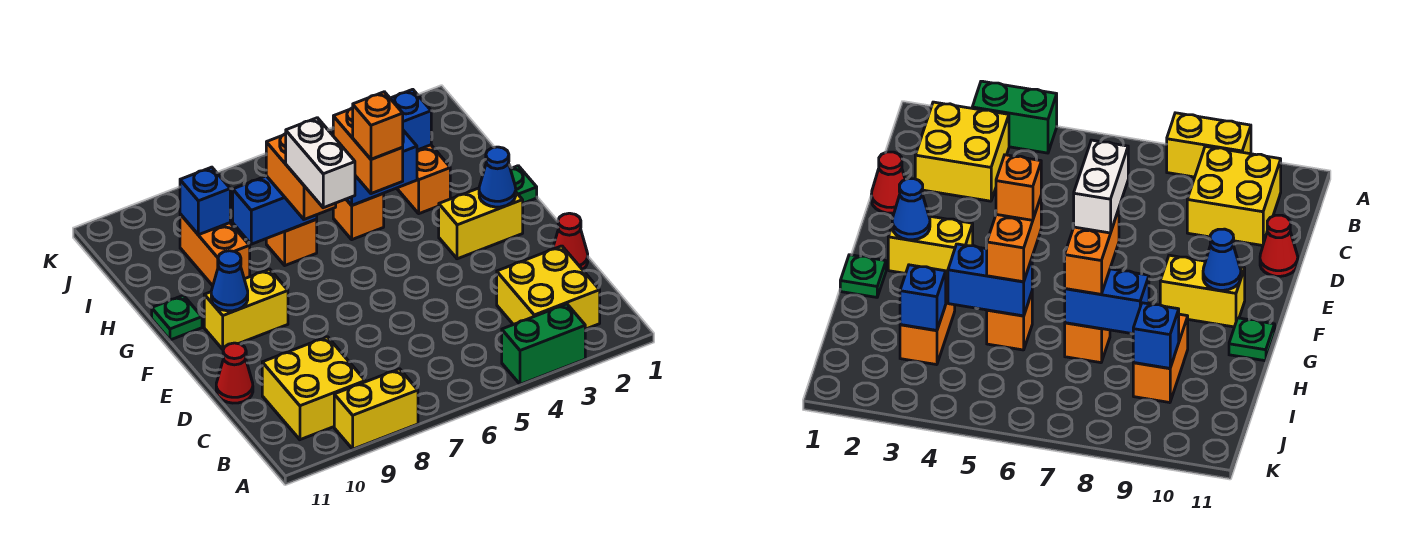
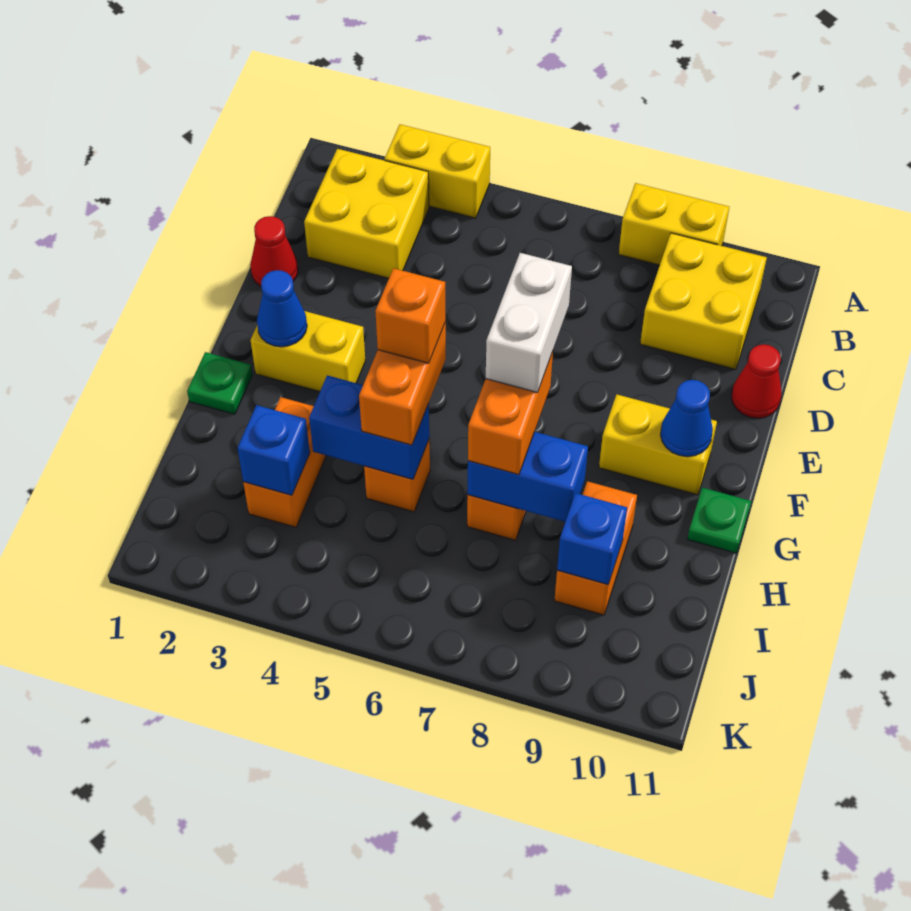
green 1x2 brick [502,304,585,384] -> yellow 1x2 brick [385,124,490,218]

